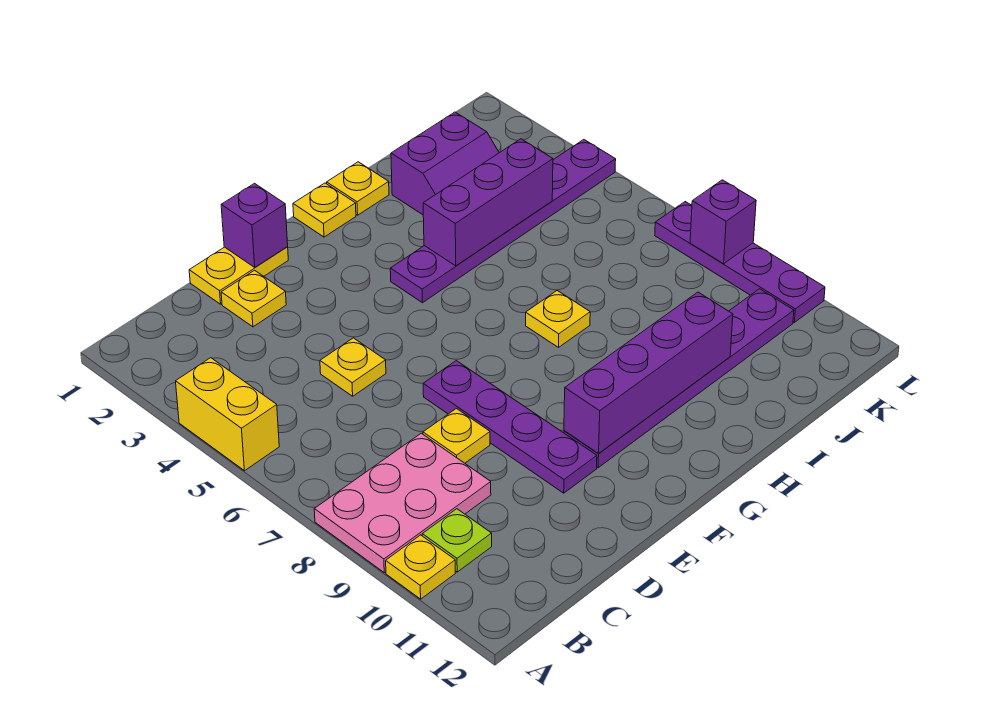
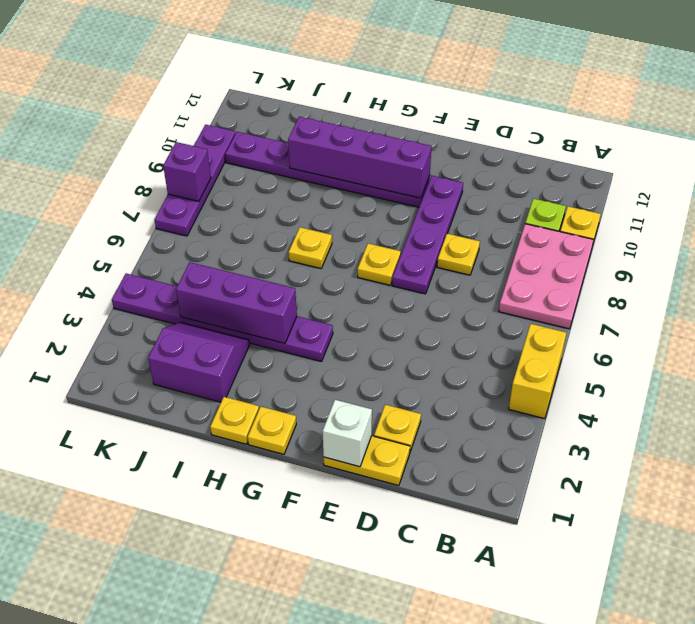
pink 2x3 plate [314,433,491,573] -> pink 2x3 plate turned to [499,224,594,329]
yellow 1x1 plate [320,338,386,396] -> yellow 1x1 plate moved to [358,243,401,285]
purple 1x1 brick [221,184,288,267] -> white 1x1 brick [322,400,372,467]

